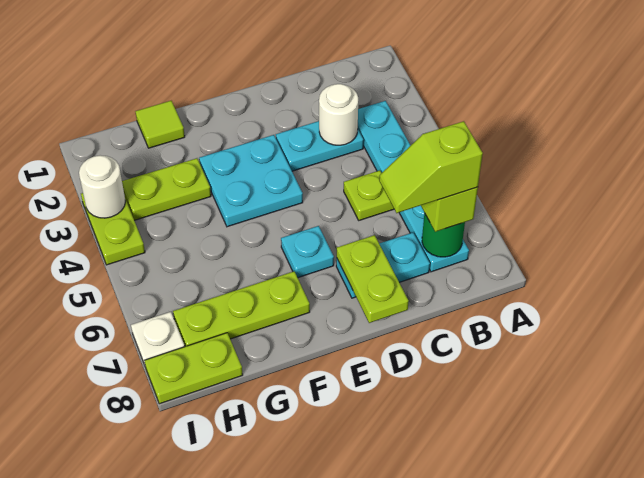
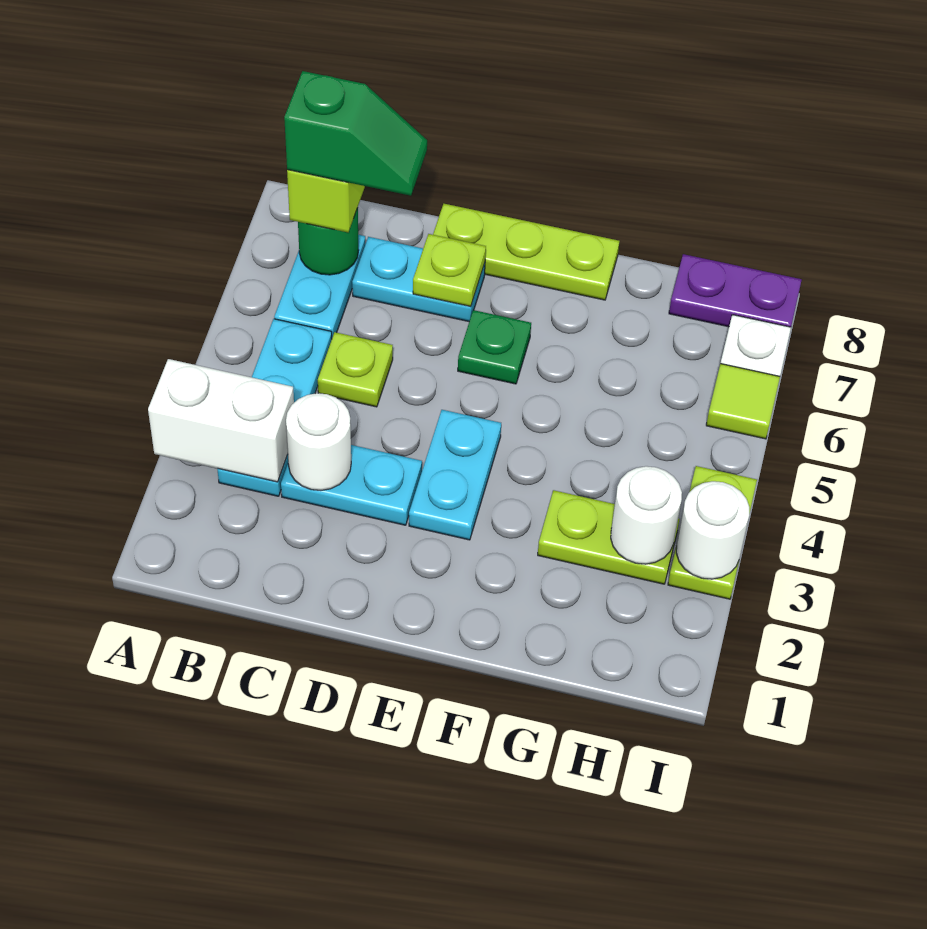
none -> white 1x2 brick [148,359,294,482]
lime 1x2 slope [379,121,483,213] -> green 1x2 slope [284,71,427,196]
lime 1x2 plate [337,235,409,323] -> lime 1x1 plate [413,234,486,307]
cyan 2x2 plate [199,135,303,227] -> cyan 1x2 plate [409,410,501,540]
cyan 1x1 plate [281,226,334,278] -> green 1x1 plate [458,310,531,384]
lime 1x3 plate [173,272,310,347] -> lime 1x3 plate moved to [433,204,619,300]
lime 1x1 tile [135,101,185,148] -> lime 1x1 tile moved to [706,364,780,439]
none -> white 1x1 round brick [611,466,682,564]
lime 1x2 plate [144,333,243,404] -> purple 1x2 plate [669,254,802,327]

